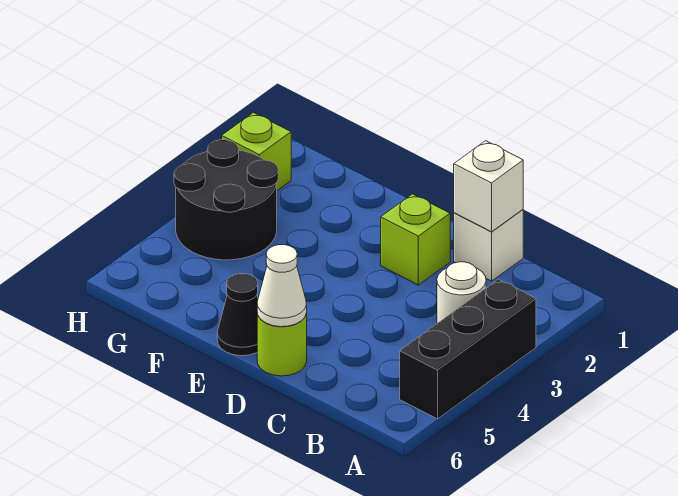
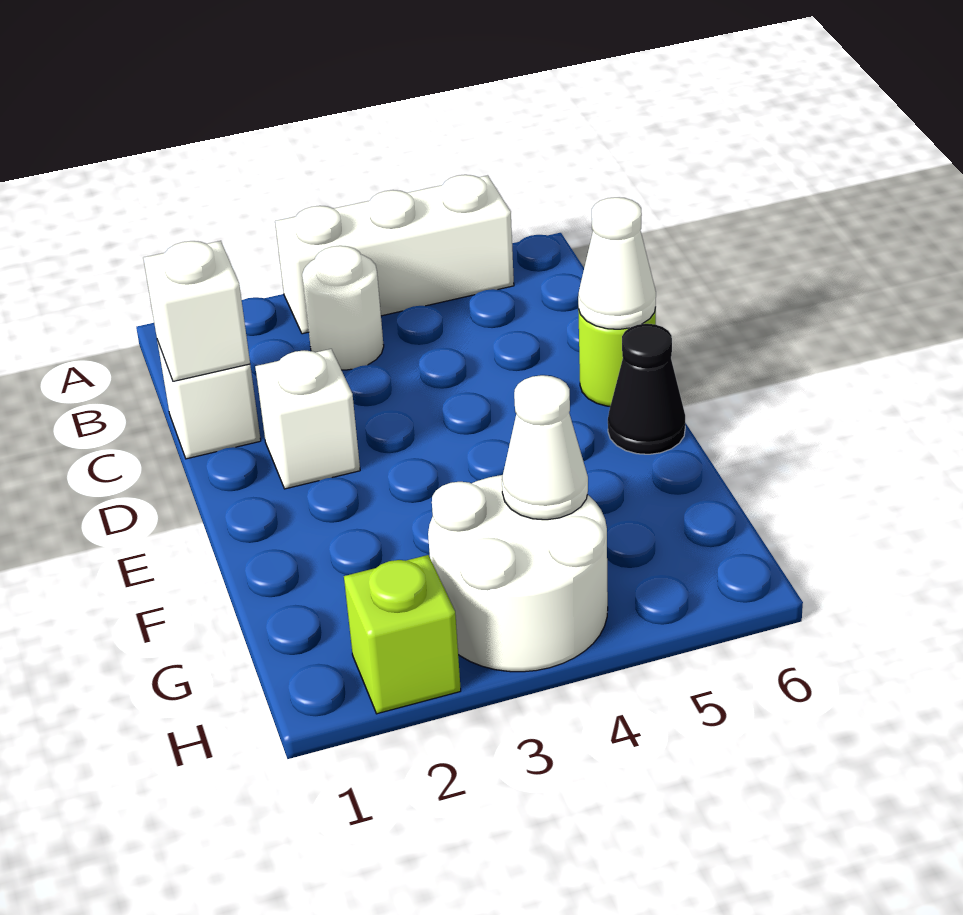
black 1x3 brick [400,279,536,419] -> white 1x3 brick [275,175,514,334]
lime 1x1 brick [381,194,450,285] -> white 1x1 brick [255,349,360,489]
black 2x2 round brick [174,140,278,260] -> white 2x2 round brick [428,475,608,672]
none -> white 1x1 cone [502,375,588,520]

